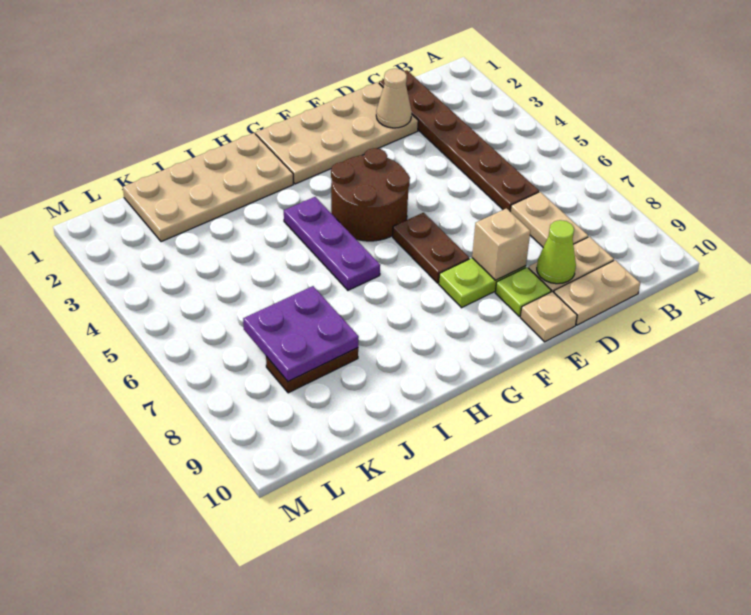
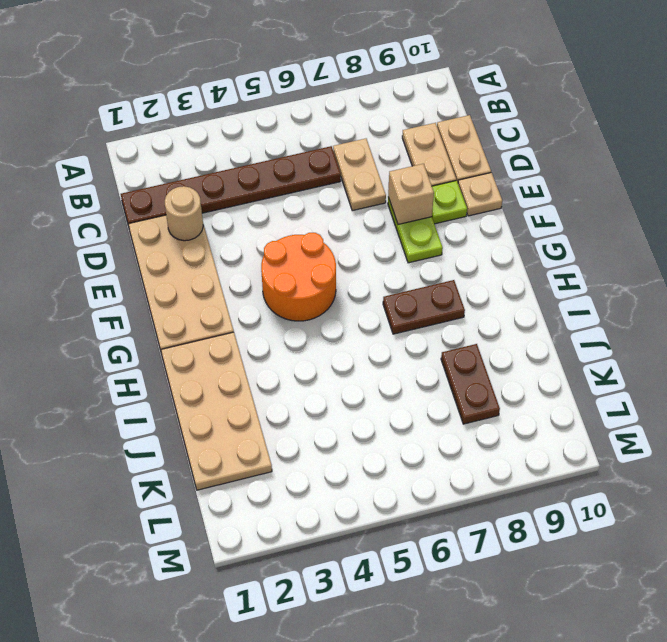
tan 1x2 plate [510,192,588,247] -> tan 1x2 plate turned to [333,139,386,211]
tan 1x1 cone [376,69,412,128] -> tan 1x1 round brick [165,186,203,241]
lime 1x1 cone [537,220,576,284] -> none
brown 2x2 round brick [331,148,410,241] -> orange 2x2 round brick [261,233,336,321]
brown 1x2 plate [393,213,469,283] -> brown 1x2 plate moved to [383,280,465,334]
purple 1x3 plate [284,197,380,290] -> none
purple 2x2 plate [243,286,359,382] -> none

